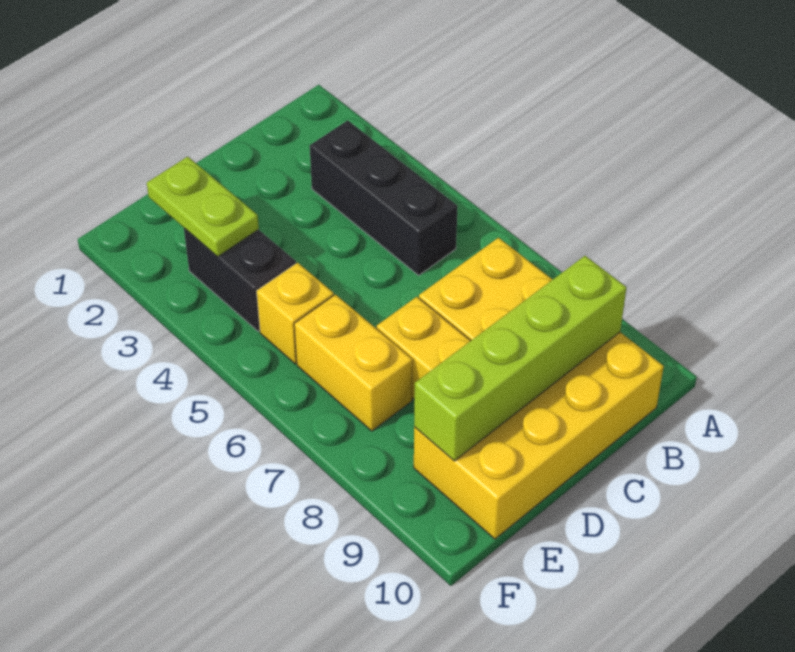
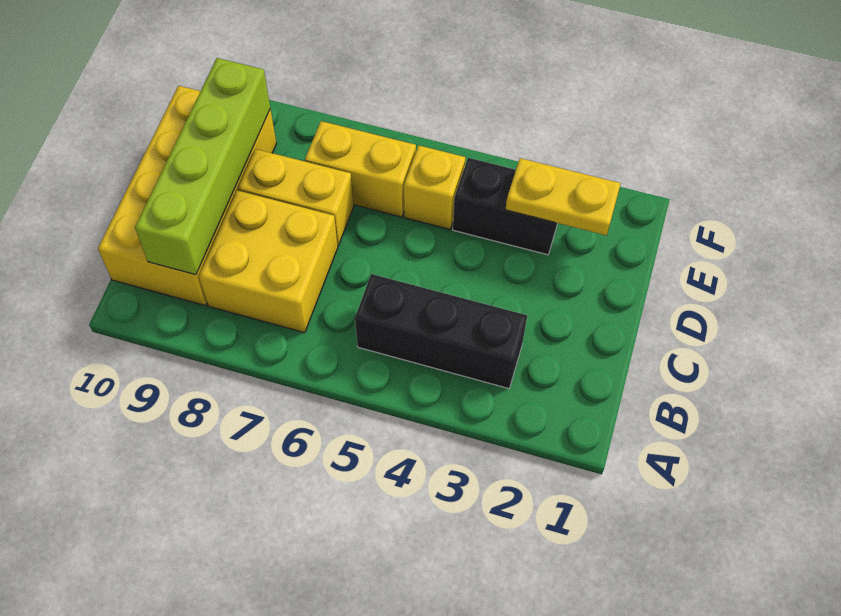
lime 1x2 plate [147,157,259,257] -> yellow 1x2 plate [506,158,621,235]

